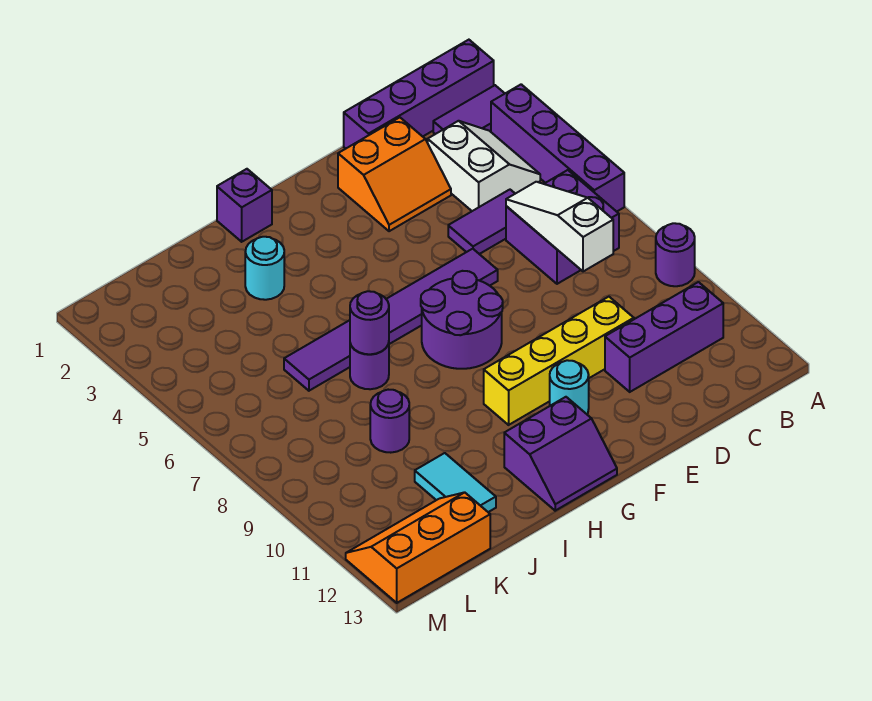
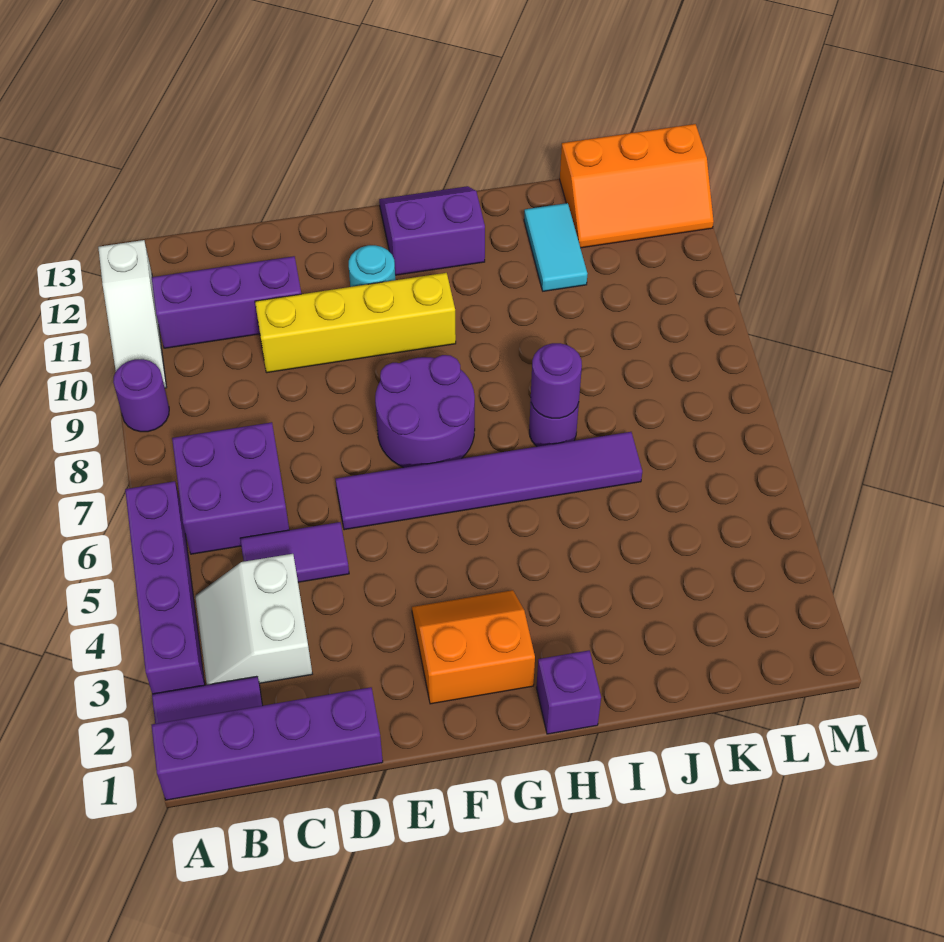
white 1x3 slope [506,182,613,271] -> white 1x3 slope moved to [98,240,167,388]
orange 2x2 slope [338,117,451,231] -> orange 2x2 slope moved to [412,590,535,704]
cyan 1x1 round brick [245,237,284,300] -> none
purple 1x1 round brick [370,390,409,453] -> none

